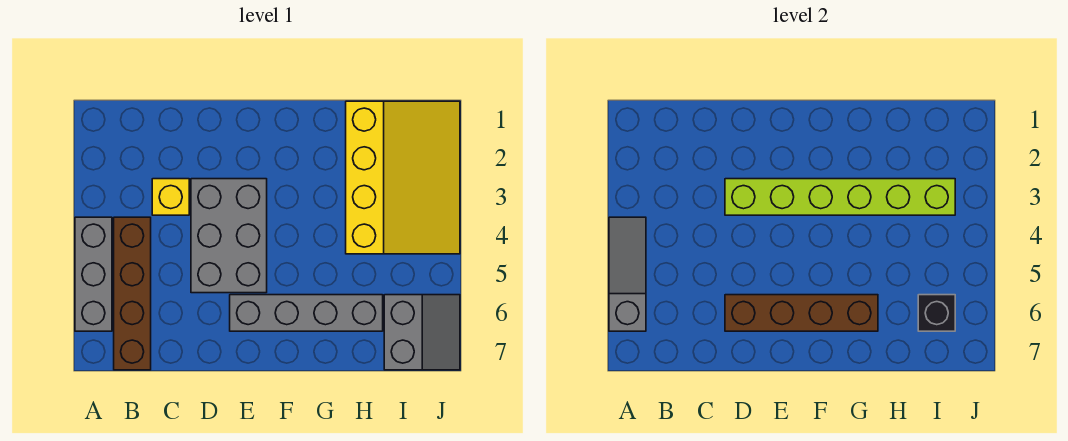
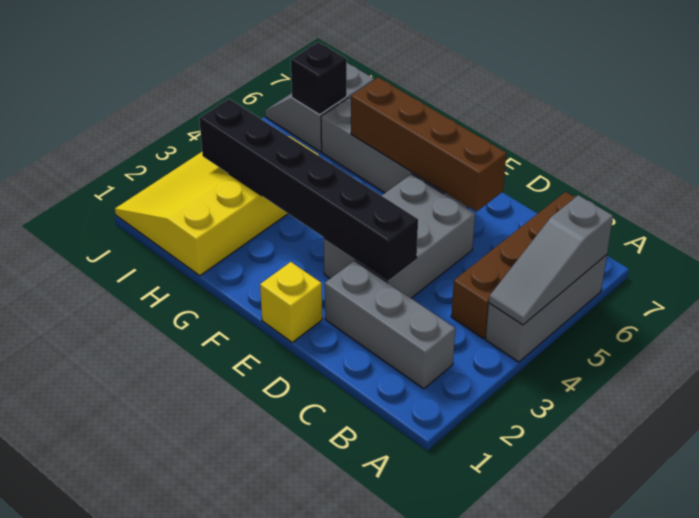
none -> grey 1x3 brick [325,261,455,389]
yellow 1x1 brick [152,179,189,215] -> yellow 1x1 brick moved to [260,262,322,342]
lime 1x6 brick [725,179,955,215] -> black 1x6 brick [199,99,418,280]

